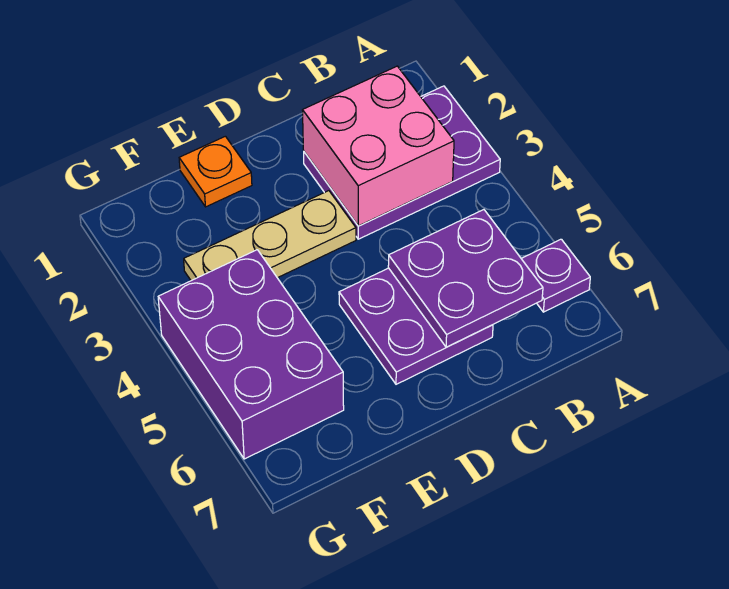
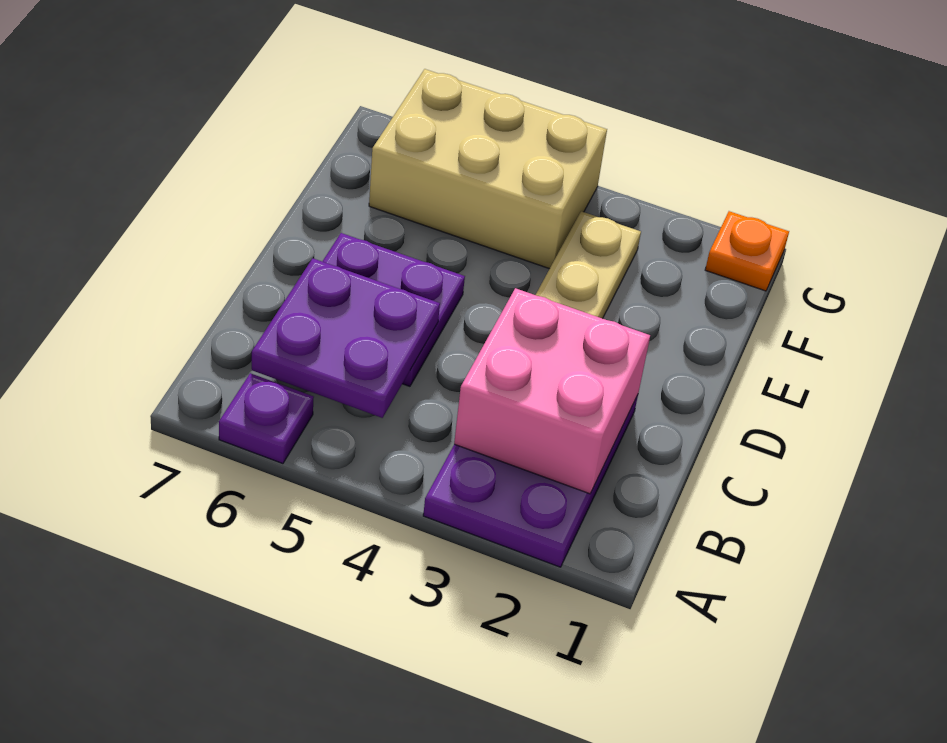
orange 1x1 plate [179,136,252,207] -> orange 1x1 plate moved to [705,211,789,291]
purple 2x3 brick [158,250,344,459] -> tan 2x3 brick [369,69,607,269]

